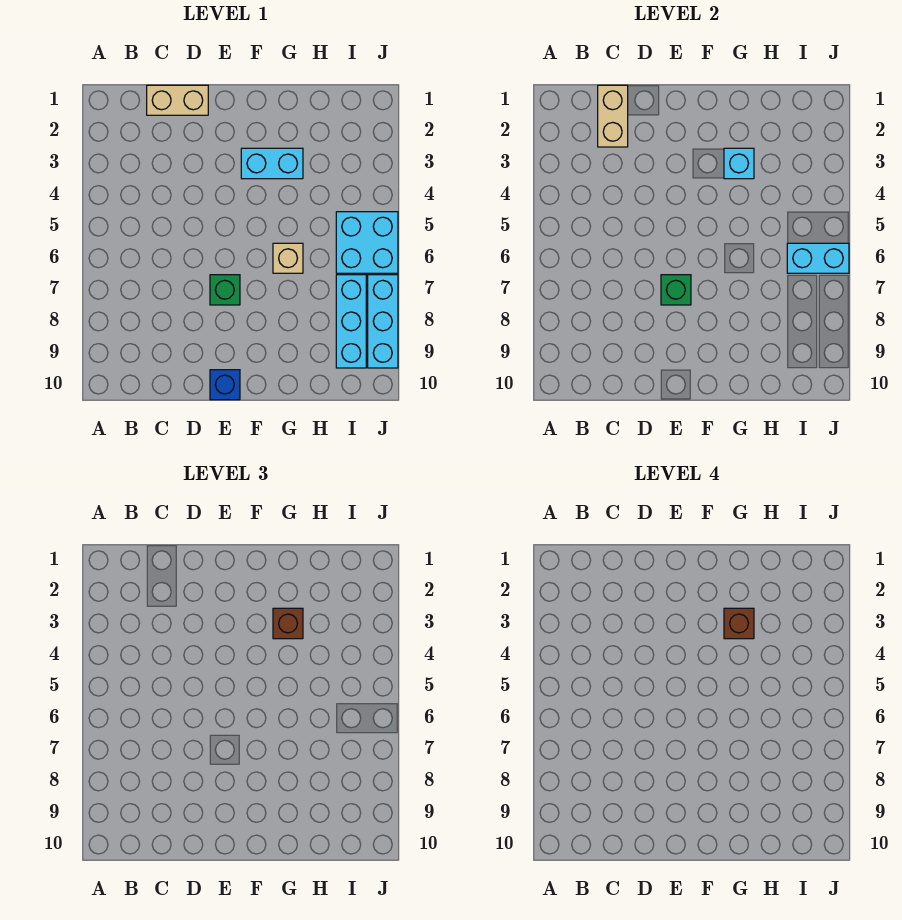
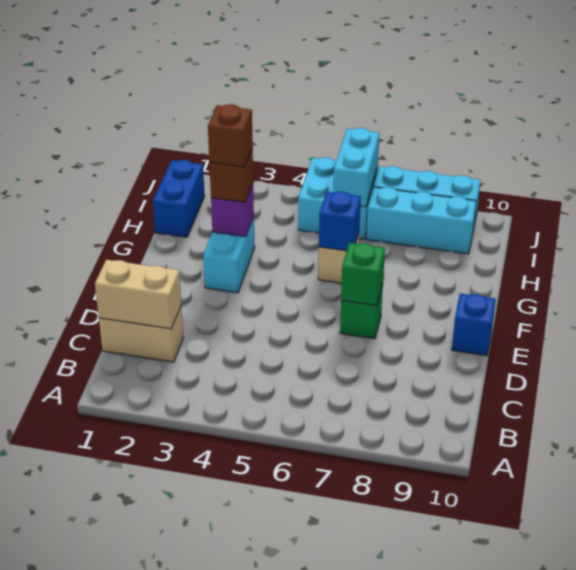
tan 1x2 brick [147,85,208,115] -> tan 1x2 brick turned to [99,307,183,362]
cyan 1x1 brick [724,148,754,179] -> purple 1x1 brick [211,183,254,237]
none -> blue 1x1 brick [319,192,361,251]
none -> blue 1x2 brick [153,160,205,237]

